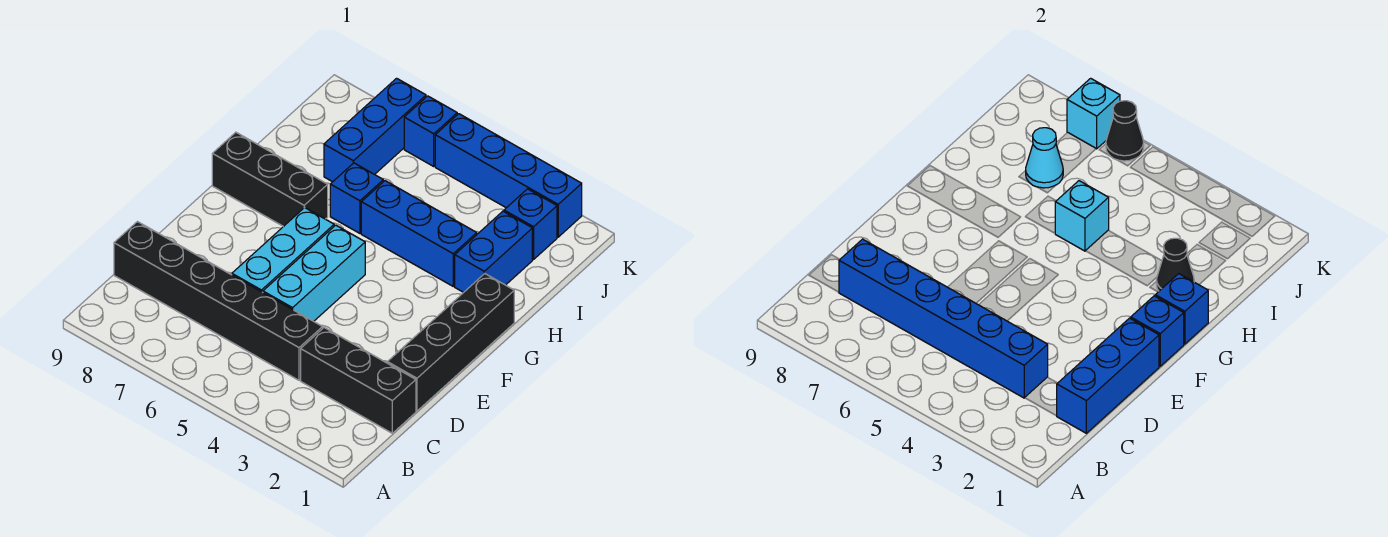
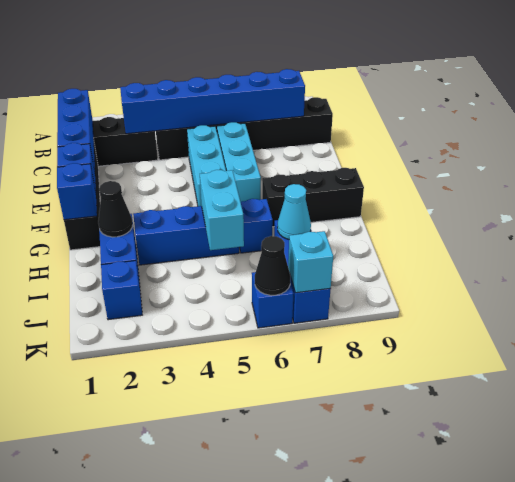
cyan 1x1 brick [1055,181,1109,251] -> cyan 1x2 brick [200,170,244,250]
blue 1x4 brick [435,114,582,237] -> none

